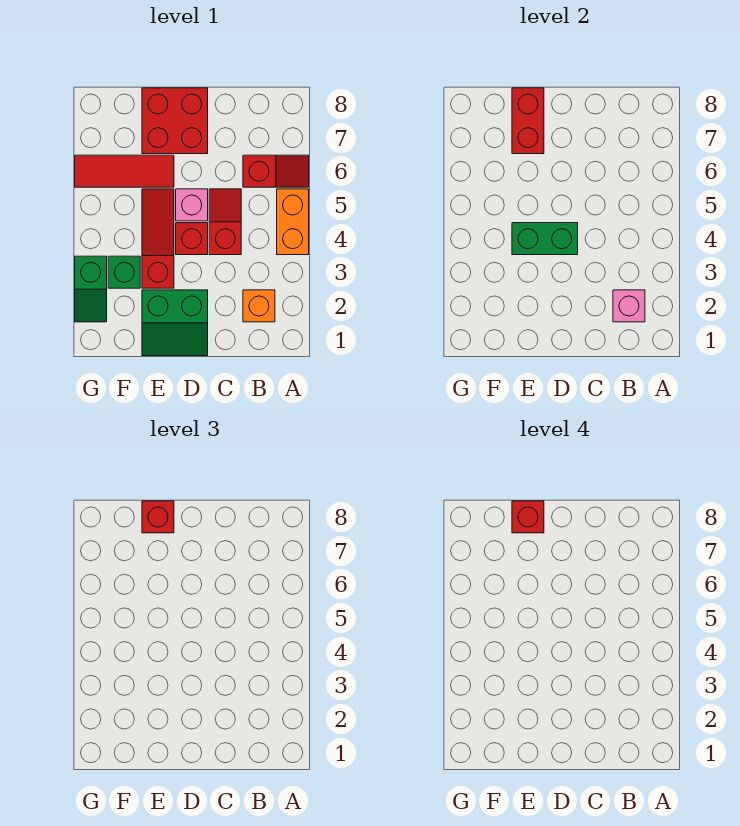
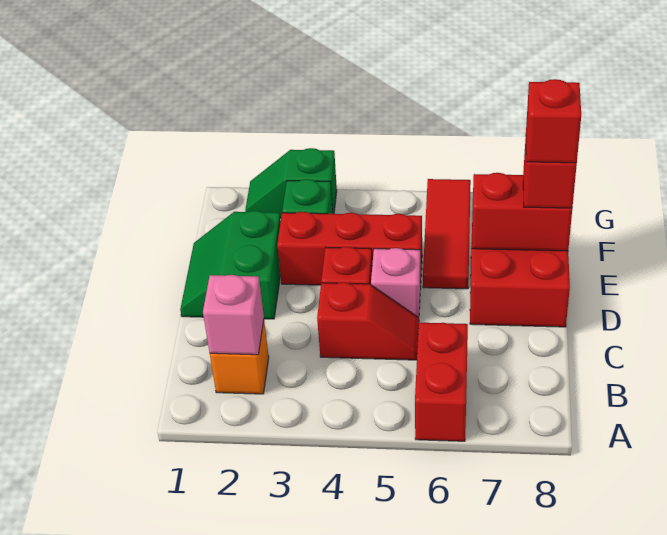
orange 1x2 brick [277,189,309,255] -> none
red 1x2 slope [243,155,309,187] -> red 1x2 brick [415,323,468,441]
green 1x2 brick [512,223,578,255] -> none
red 1x3 slope [142,189,174,288] -> red 1x3 brick [277,212,422,286]

